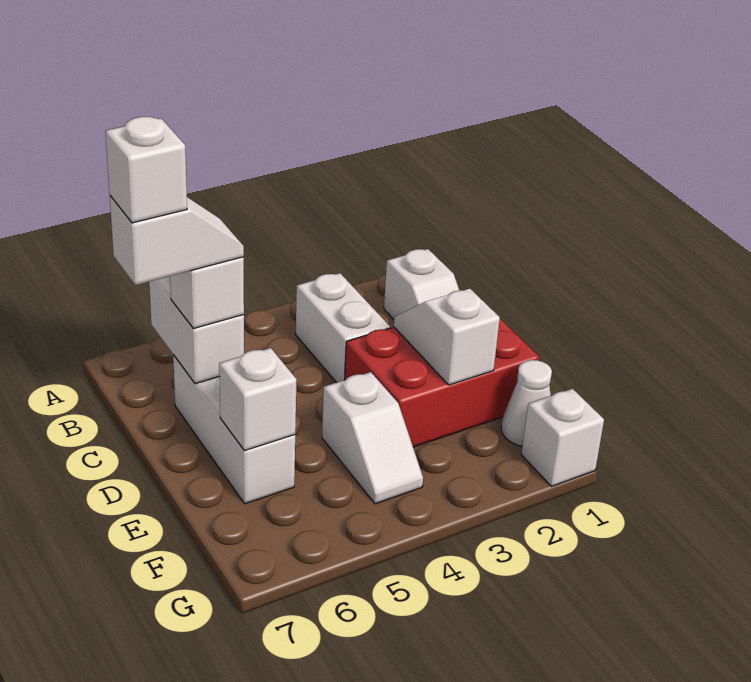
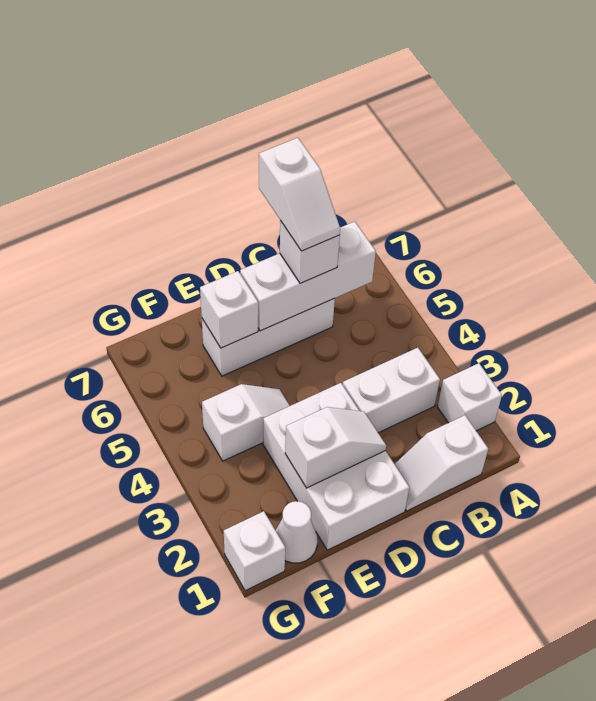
white 1x2 brick [149,276,244,384] -> white 1x3 brick [240,222,376,331]
white 1x1 brick [105,117,187,223] -> white 1x1 brick moved to [438,363,502,431]
red 2x3 brick [345,319,539,447] -> white 2x3 brick [263,383,409,550]
white 1x2 slope [322,372,423,504] -> white 1x2 slope turned to [202,384,290,461]

